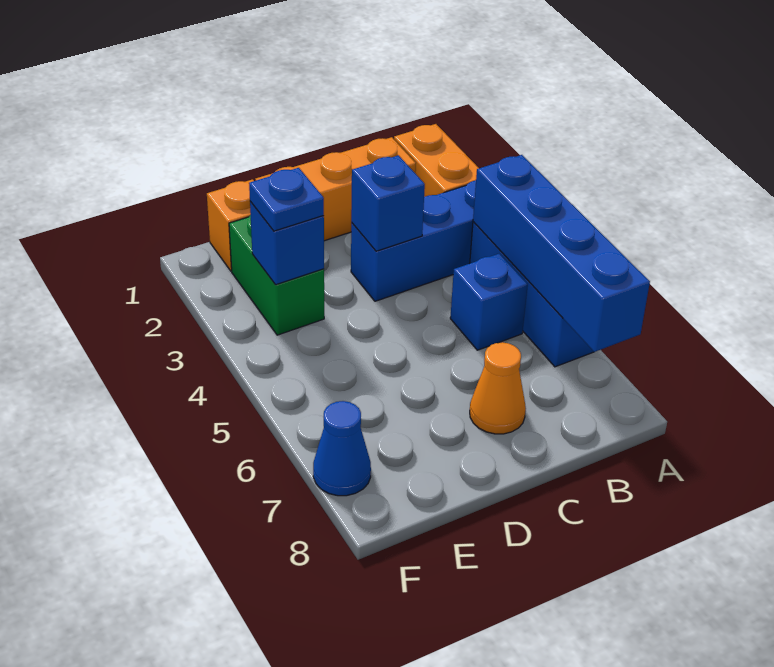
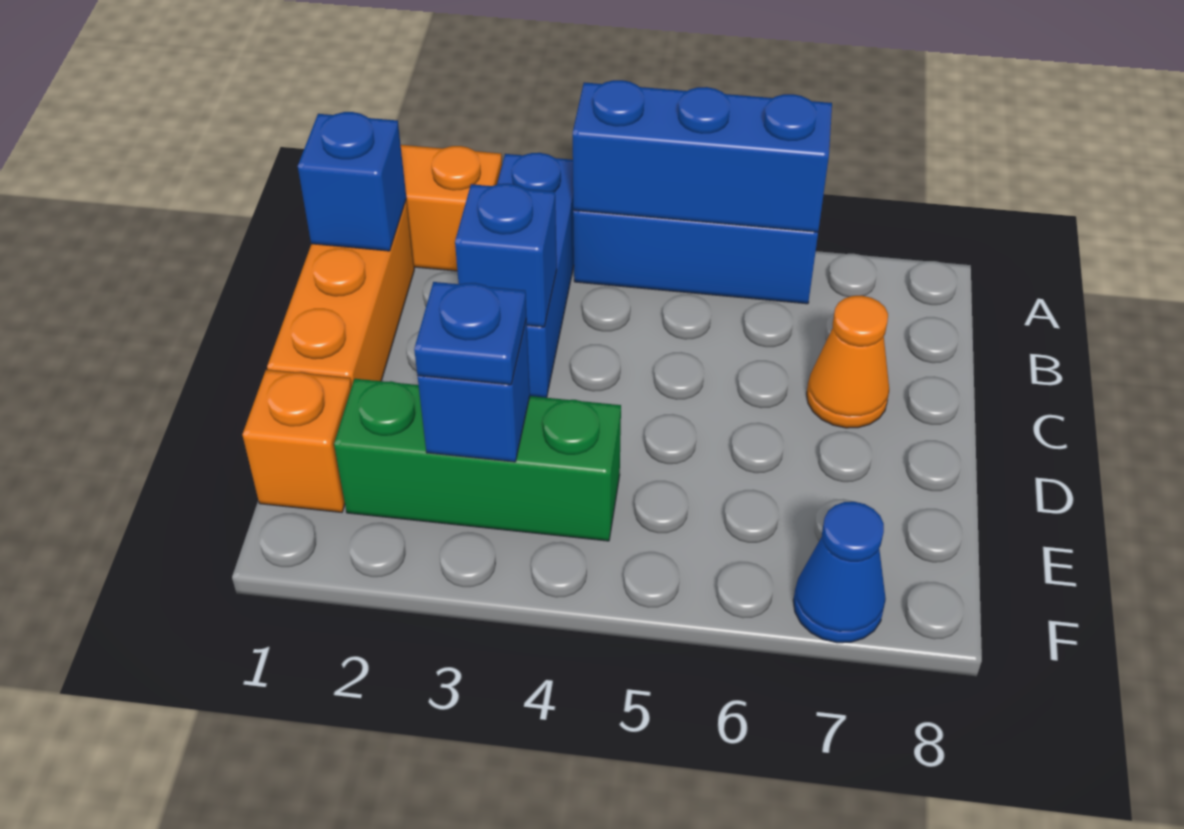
blue 1x4 brick [473,155,650,352] -> blue 1x3 brick [573,80,832,232]
blue 1x1 brick [450,254,528,350] -> blue 1x1 brick moved to [298,112,406,251]
green 1x2 brick [229,215,324,335] -> green 1x3 brick [334,379,621,541]

